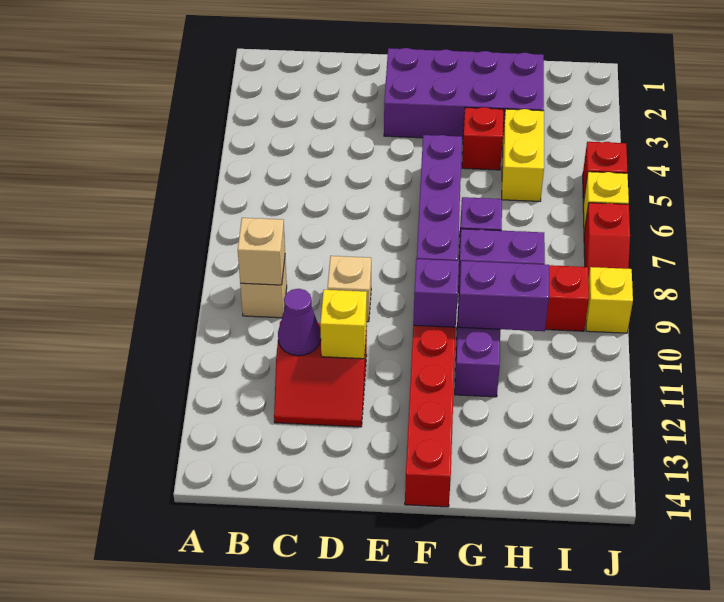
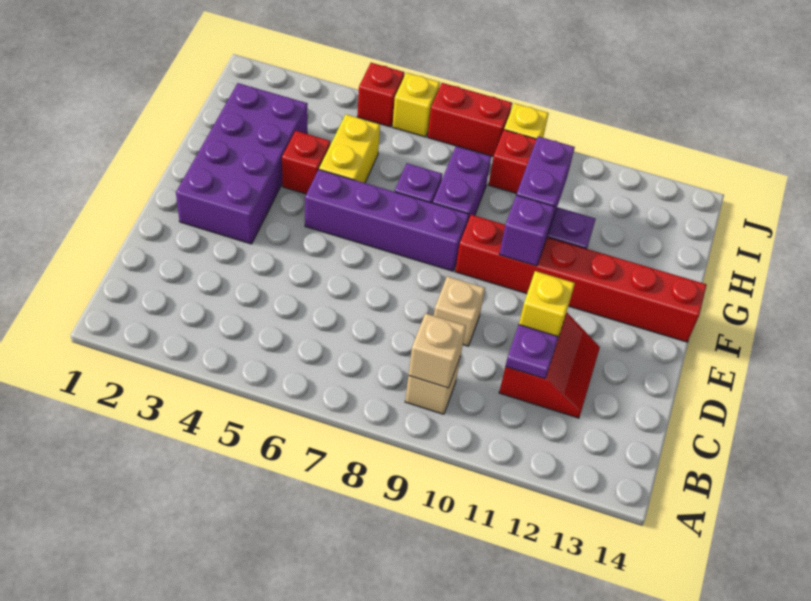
purple 1x1 cone [278,289,321,356] -> purple 1x1 plate [505,325,558,379]
yellow 1x2 brick [502,109,544,201] -> yellow 1x2 brick turned to [319,114,380,183]
red 1x2 slope [584,203,630,278] -> red 1x2 brick [428,83,512,157]

